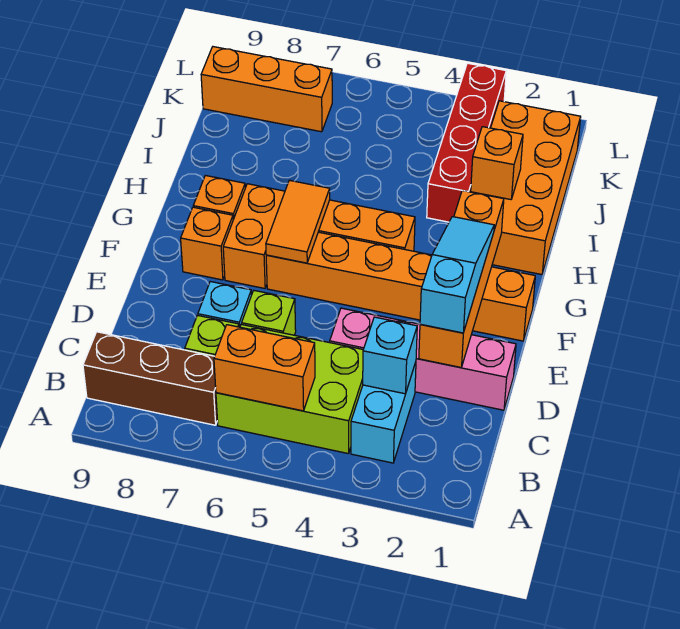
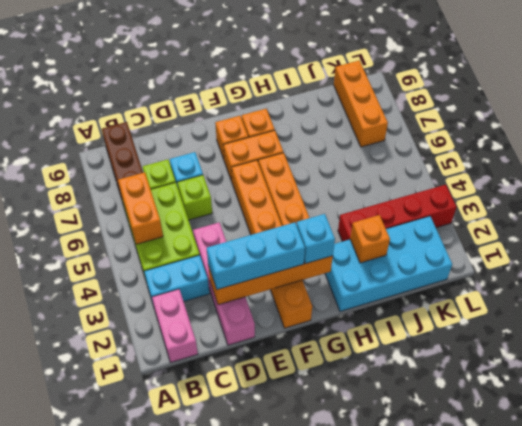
none -> pink 1x2 brick [152,289,198,362]
cyan 1x1 brick [363,317,417,394] -> cyan 1x1 brick moved to [297,214,335,264]
cyan 1x3 slope [420,217,494,333] -> cyan 1x3 brick [207,222,305,289]
orange 1x2 tile [266,180,330,263] -> none
orange 2x4 brick [472,101,581,275] -> cyan 2x4 brick [325,216,452,311]

